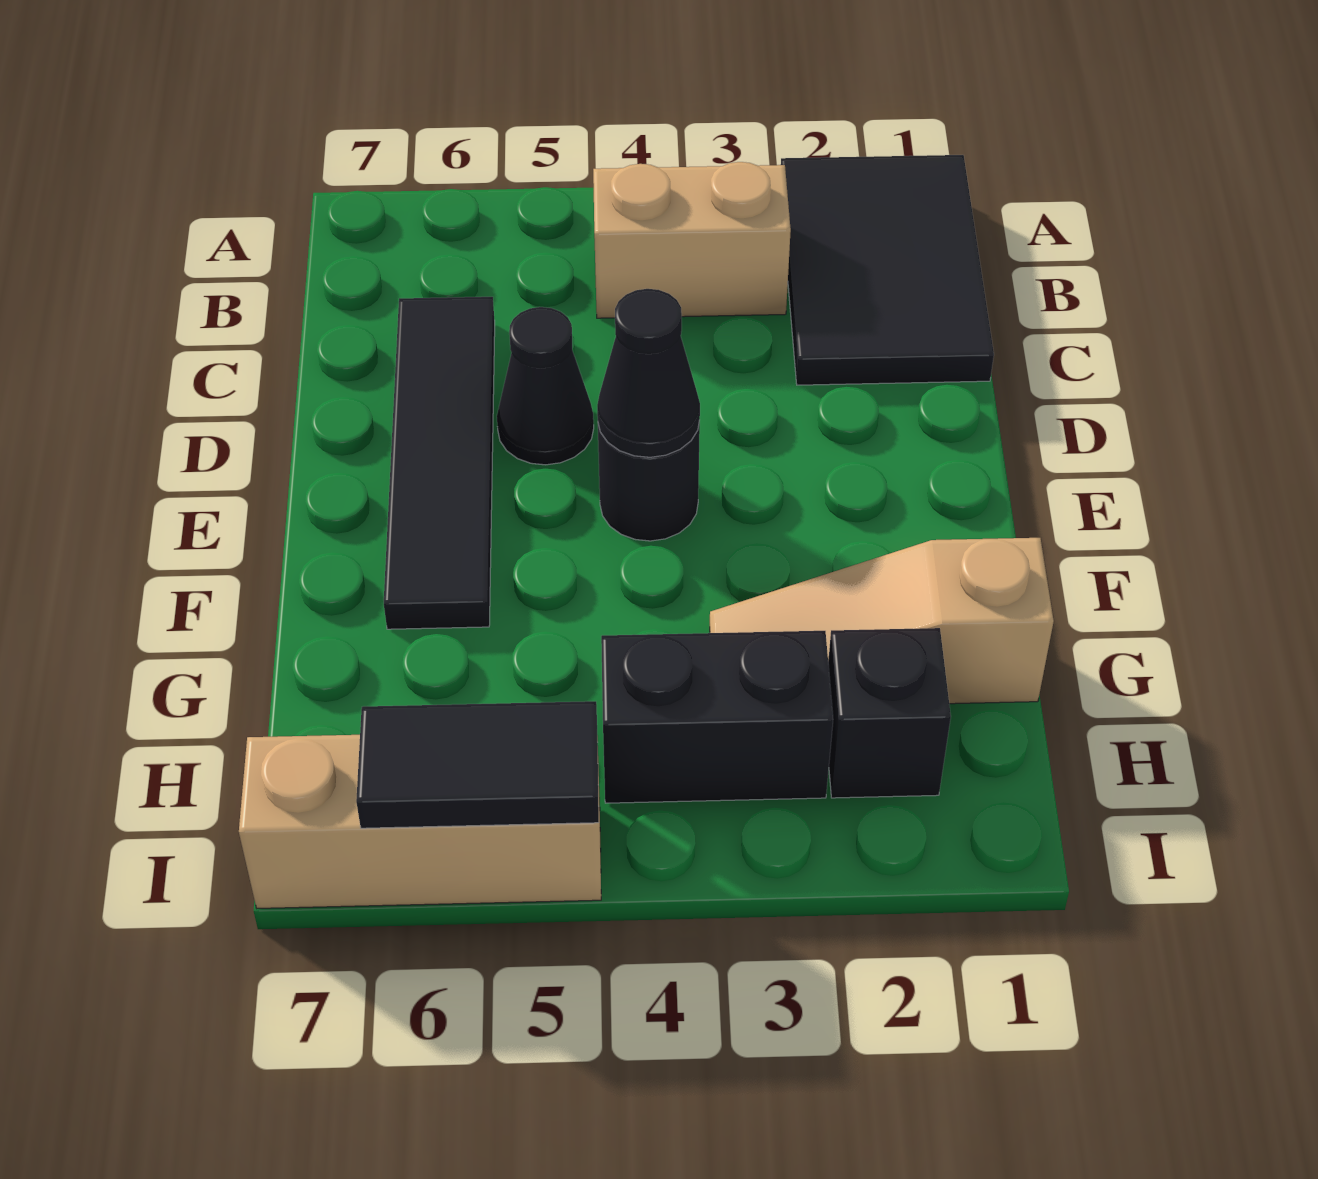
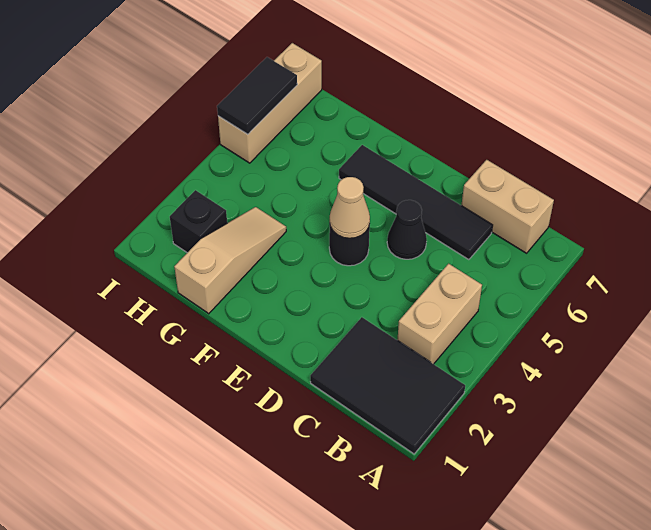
none -> tan 1x2 brick [461,160,554,253]
black 1x1 cone [597,289,700,457] -> tan 1x1 cone [330,177,370,238]
black 1x2 brick [601,631,833,803] -> none

